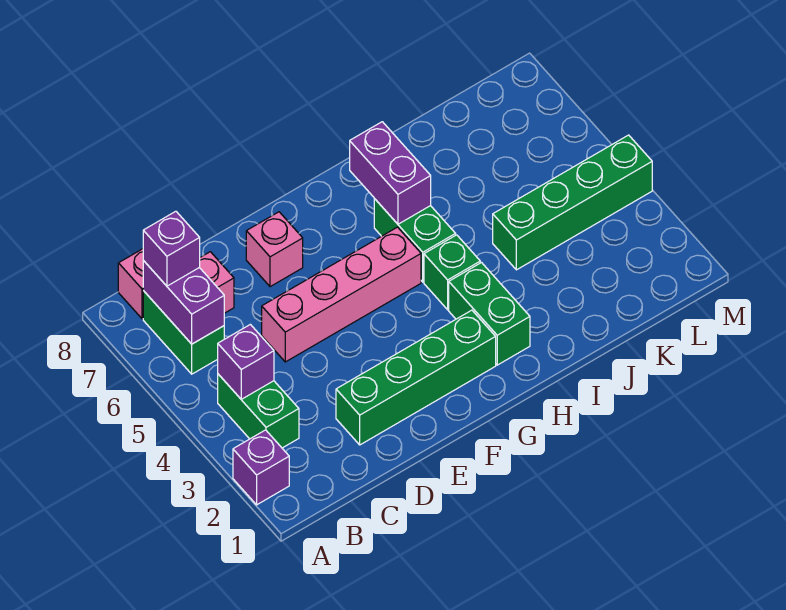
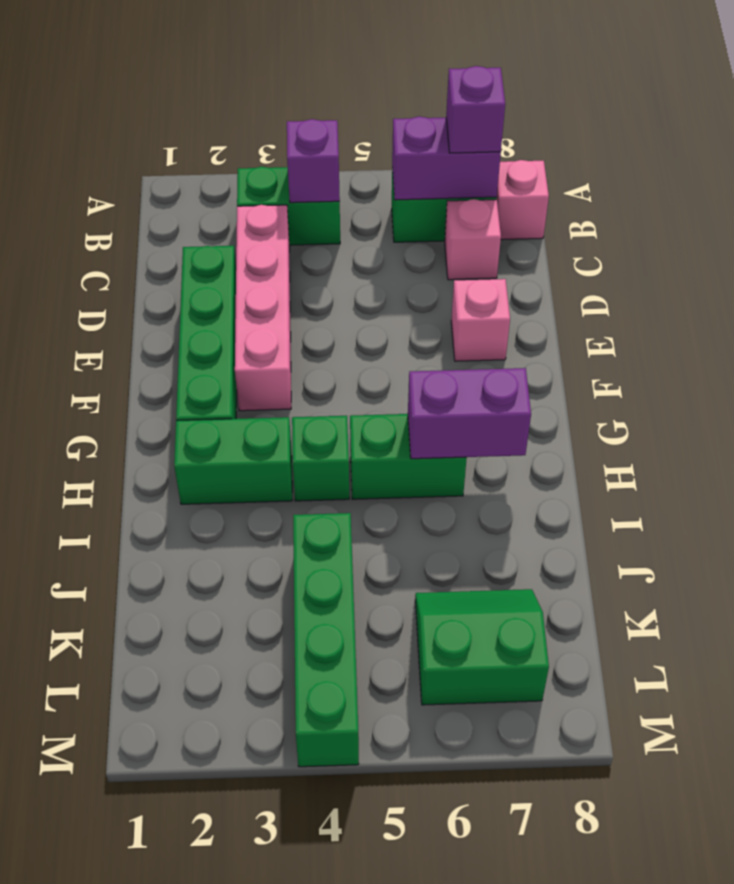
purple 1x1 brick [233,430,289,505] -> none
pink 1x4 brick [262,227,421,362] -> pink 1x4 brick moved to [235,205,291,411]
none -> green 2x2 slope [415,589,549,705]

